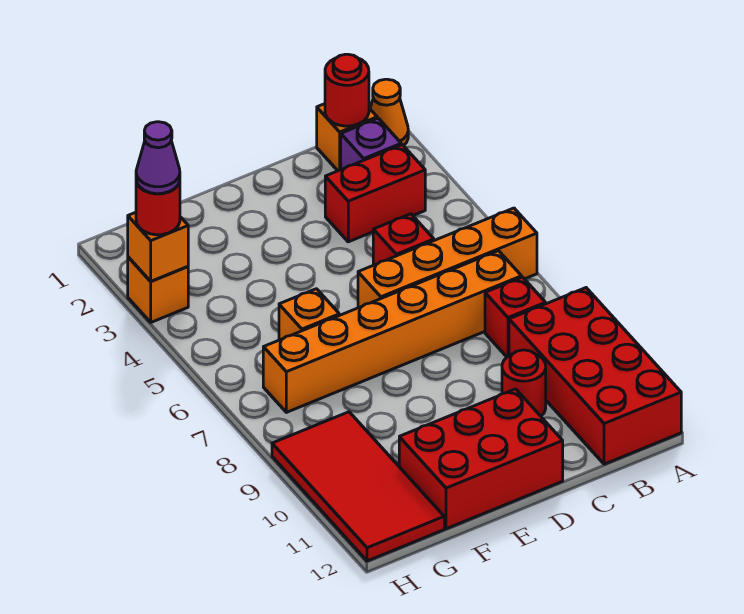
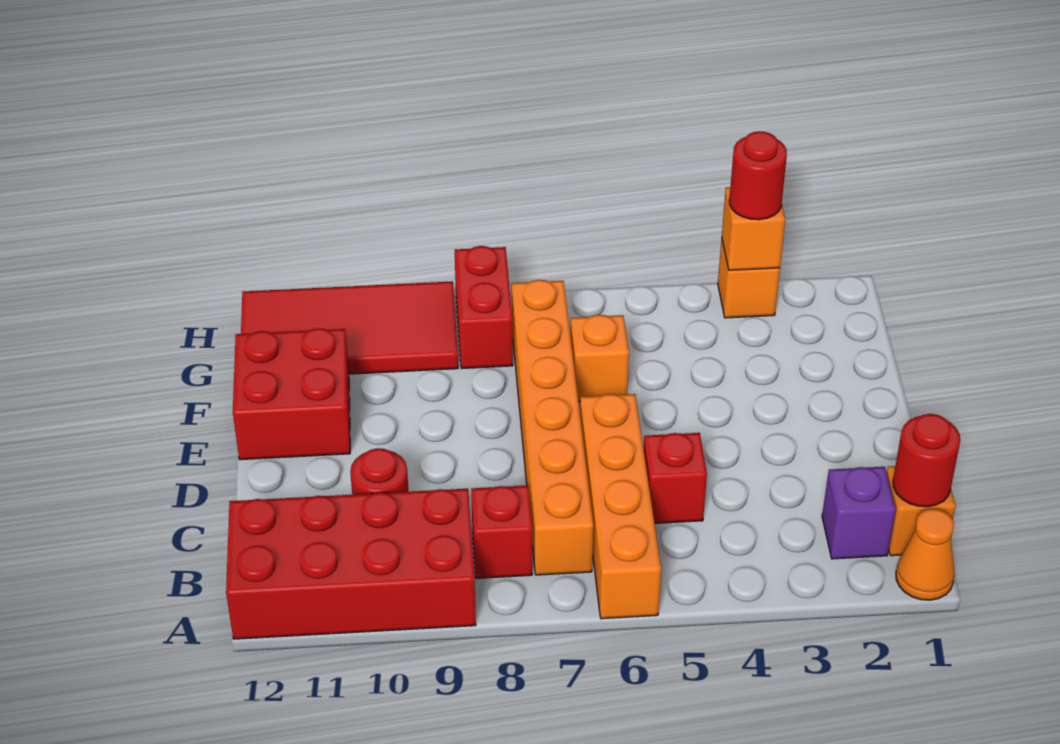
red 1x2 brick [325,145,425,242] -> red 1x2 brick moved to [455,246,513,369]
red 2x3 brick [399,389,563,529] -> red 2x2 brick [233,328,350,460]
purple 1x1 cone [136,122,180,194] -> none

